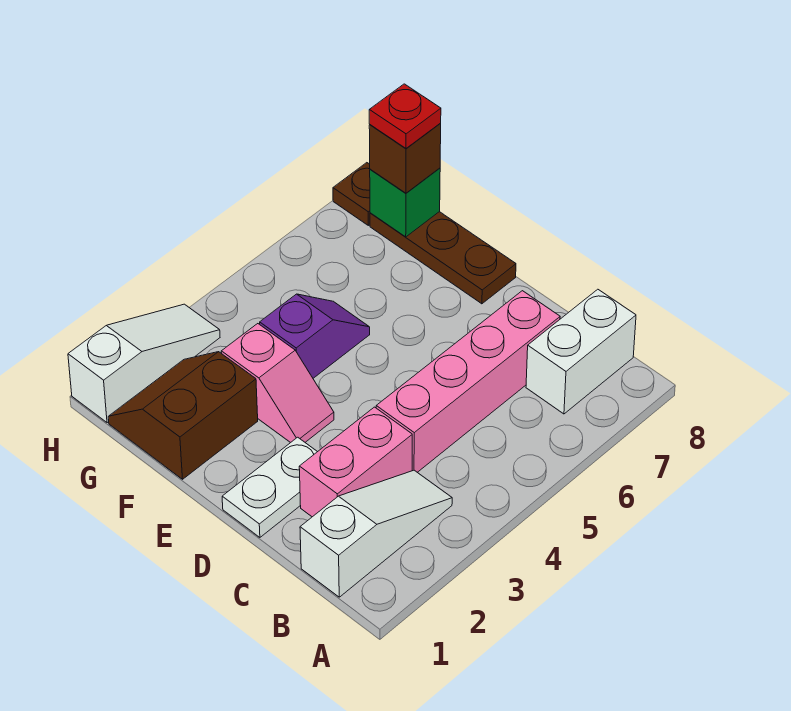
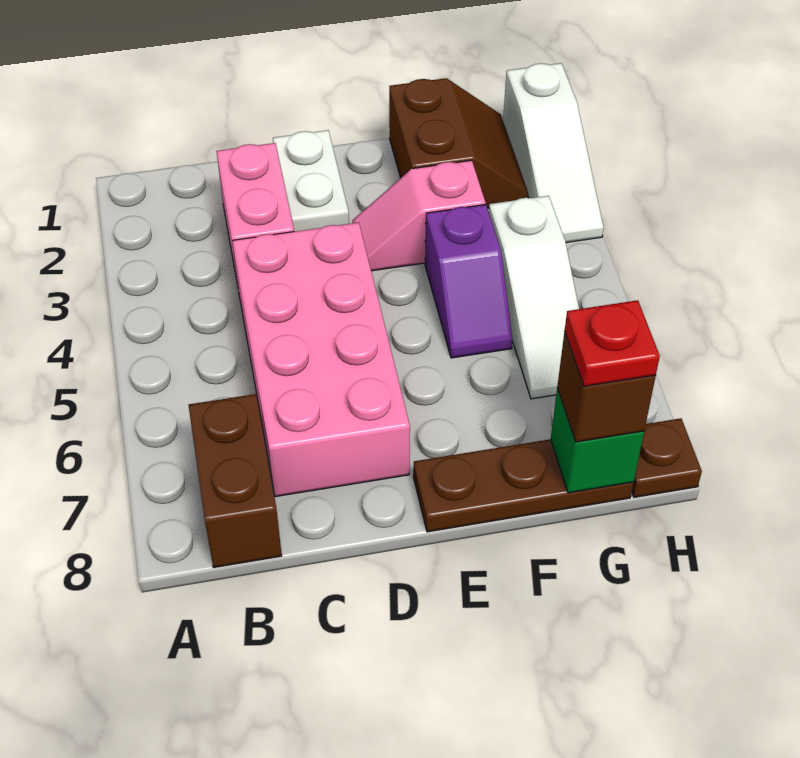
white 1x3 slope [300,470,452,597] -> white 1x3 slope moved to [489,196,579,399]
white 1x2 brick [526,289,636,414] -> brown 1x2 brick [189,394,282,568]
pink 1x4 brick [376,291,560,472] -> pink 2x4 brick [232,223,410,497]

